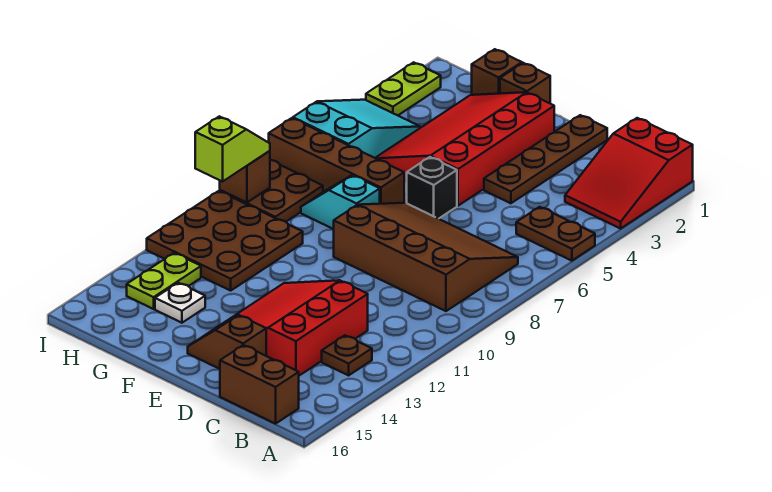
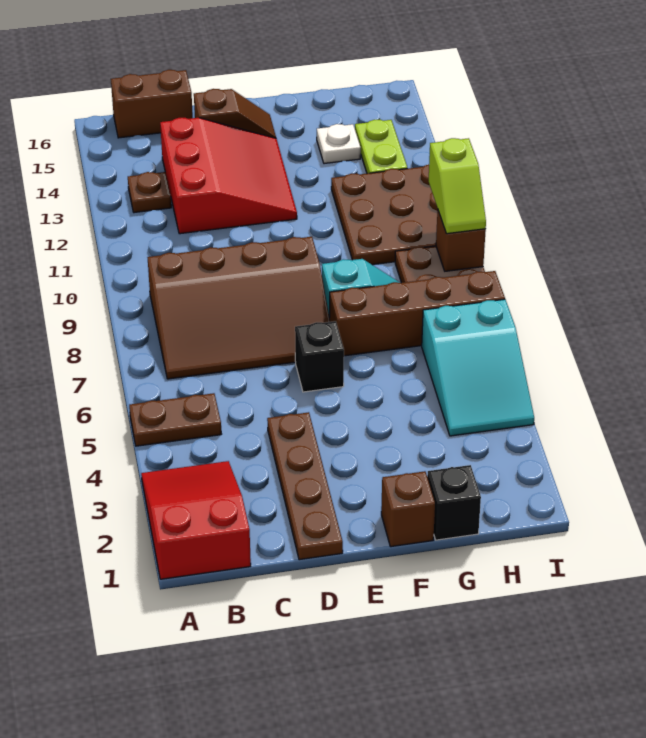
red 3x4 slope [376,92,554,206] -> none
brown 1x1 brick [472,49,522,95] -> black 1x1 brick [427,465,481,540]
lime 1x2 plate [366,62,441,115] -> none

